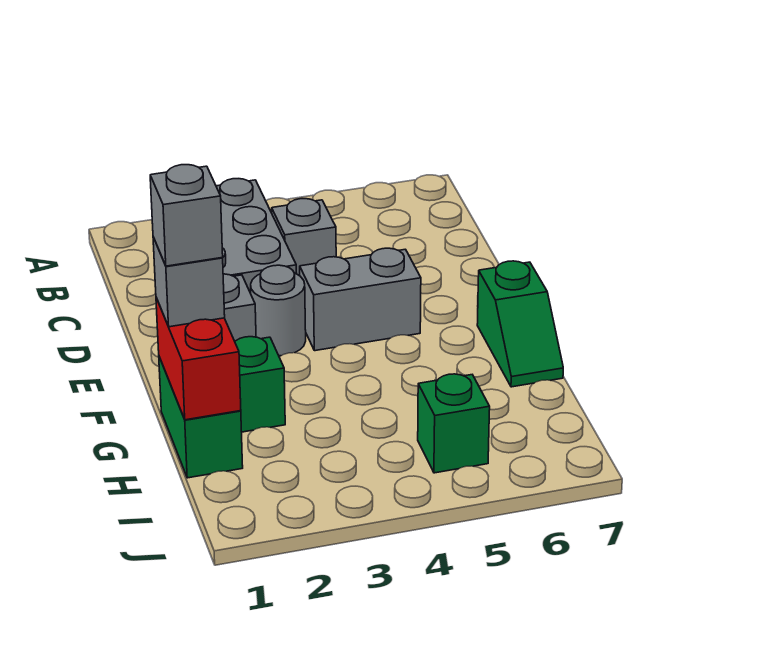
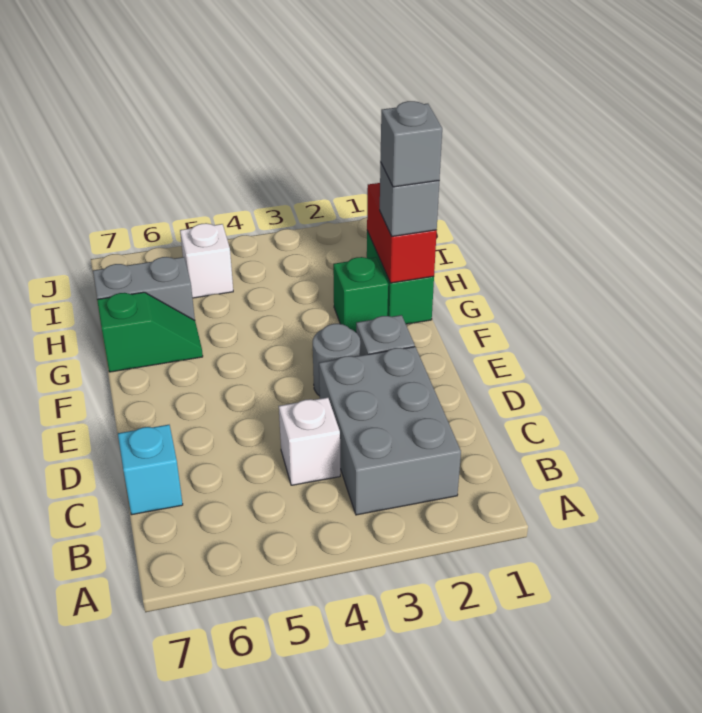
grey 1x1 brick [272,199,336,276] -> white 1x1 brick [279,398,340,485]
none -> cyan 1x1 brick [118,425,183,515]
grey 1x2 brick [300,248,421,351] -> grey 1x2 brick moved to [93,257,195,320]
green 1x2 slope [477,261,563,387] -> green 1x2 slope turned to [97,292,203,372]
green 1x1 brick [418,374,490,473] -> white 1x1 brick [180,223,233,298]

